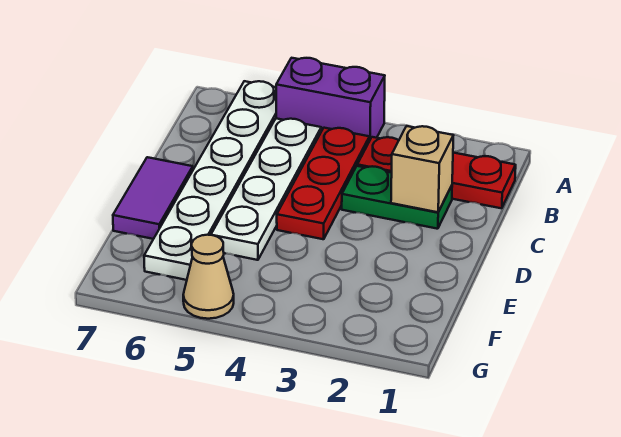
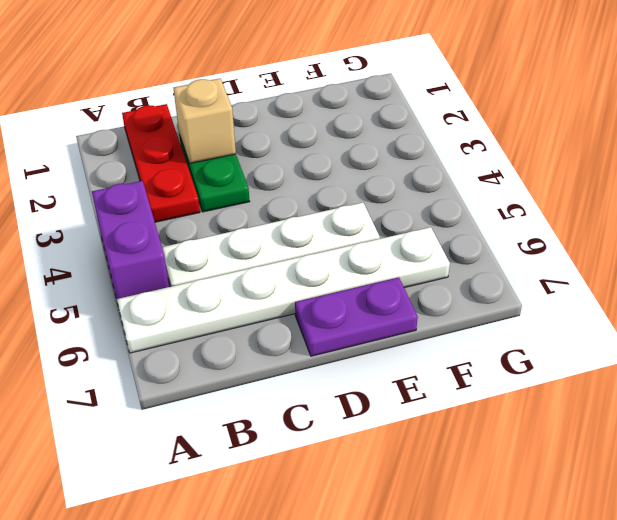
red 1x3 plate [277,128,369,239] -> none
purple 1x2 tile [113,157,193,239] -> purple 1x2 plate [295,277,418,356]
tan 1x1 cone [183,235,234,319] -> none

